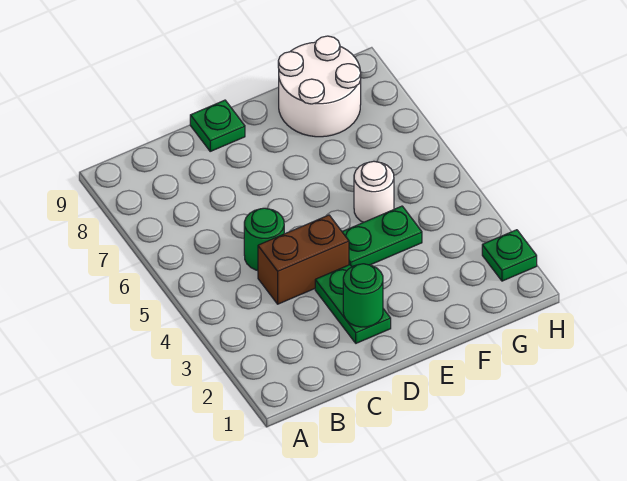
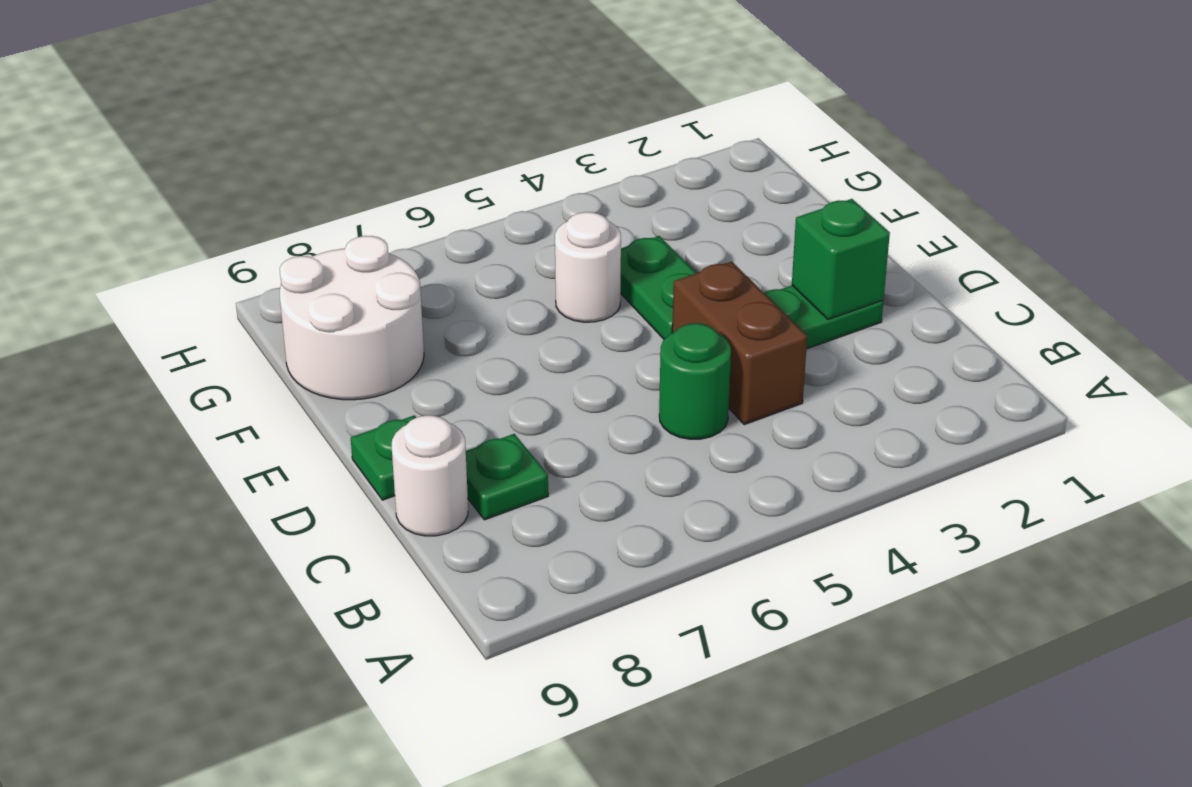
none -> white 1x1 round brick [392,415,468,536]
green 1x1 round brick [343,264,383,327] -> green 1x1 brick [792,199,890,320]
green 1x1 plate [482,230,537,281] -> green 1x1 plate moved to [466,434,548,520]

